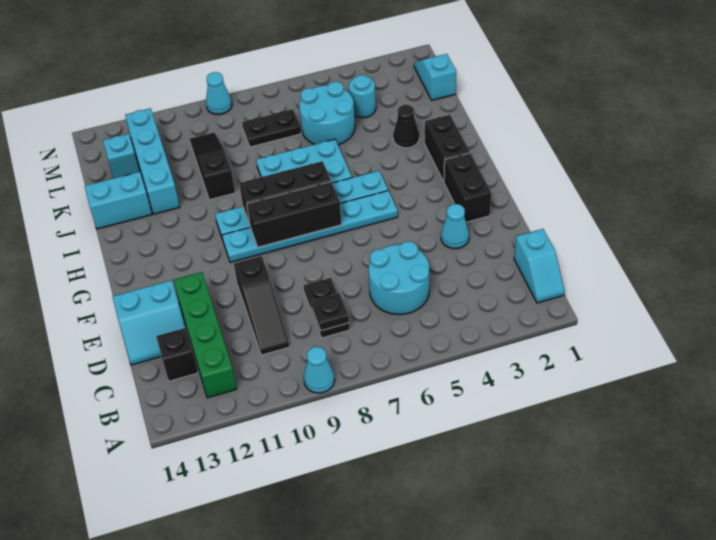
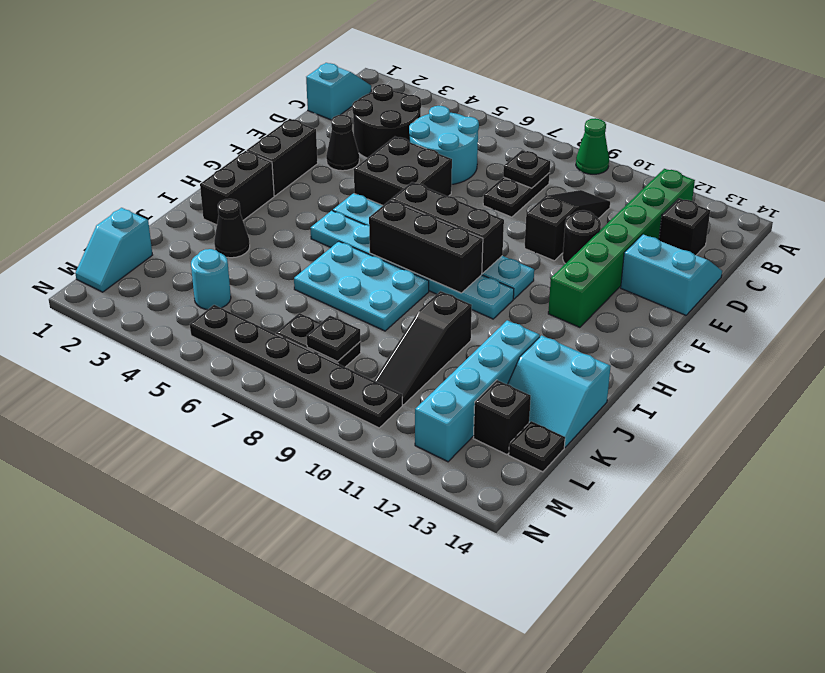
cyan 1x1 cone [304,347,335,393] -> green 1x1 cone [576,118,609,174]
green 1x4 brick [174,272,237,398] -> green 1x6 brick [548,169,695,327]
none -> black 2x2 round brick [352,84,421,158]
cyan 1x1 cone [441,204,469,249] -> black 1x1 cone [326,115,359,171]
none -> black 2x2 brick [354,137,452,205]
none -> black 1x1 round brick [563,210,601,264]
cyan 2x2 round brick [299,82,355,145] -> none
none -> black 1x1 plate [307,316,361,362]
cyan 1x1 brick [103,134,139,178] -> black 1x1 brick [473,380,531,455]
none -> black 1x1 plate [509,421,565,472]
none -> black 1x6 plate [190,305,402,428]
cyan 1x1 cone [206,72,232,115] -> none

